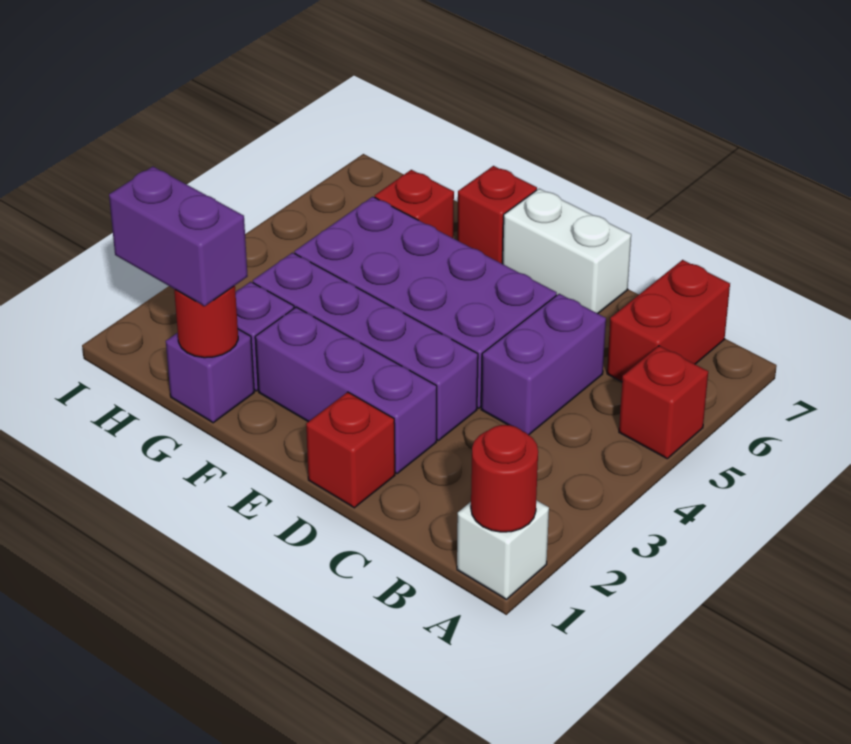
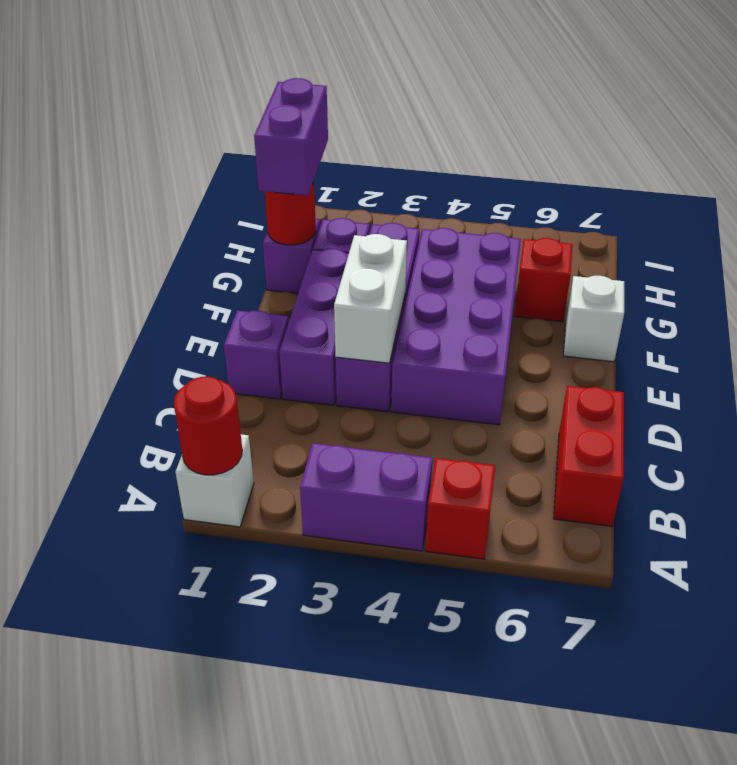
red 1x2 brick [607,260,730,382] -> red 1x2 brick turned to [554,386,624,526]
purple 1x2 brick [481,294,606,435] -> purple 1x2 brick moved to [300,443,432,551]
red 1x1 brick [306,392,395,508] -> purple 1x1 brick [224,310,289,399]
white 1x2 brick [503,189,631,314] -> white 1x2 brick moved to [334,234,407,363]
red 1x1 brick [457,166,537,264] -> white 1x1 brick [564,276,624,362]

